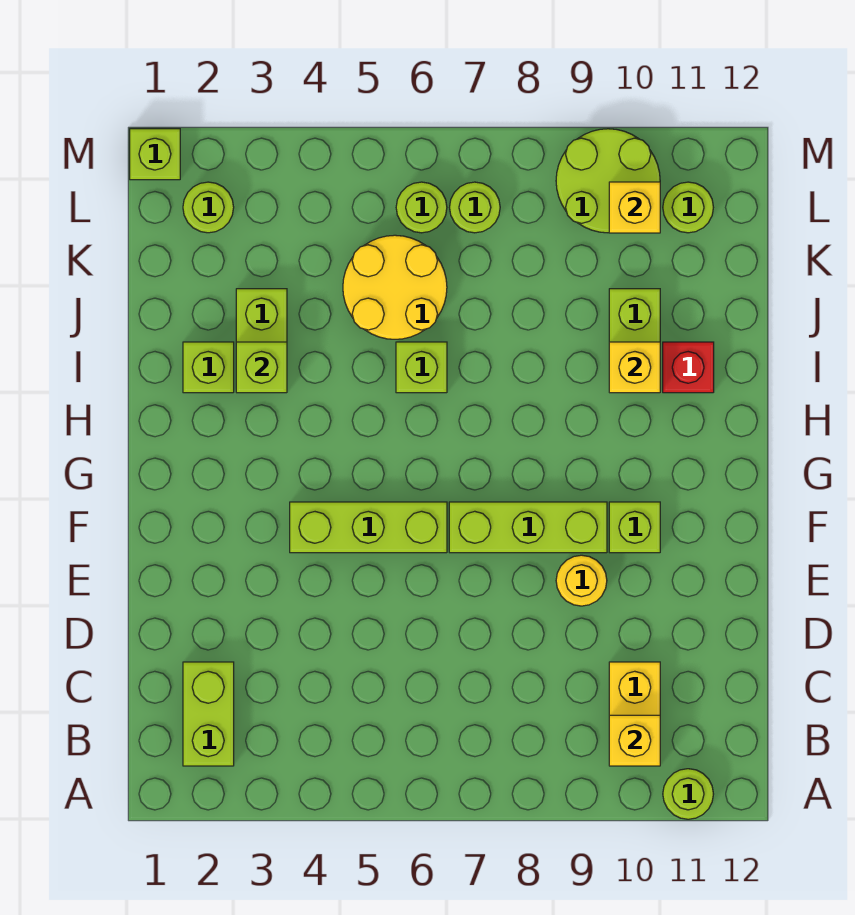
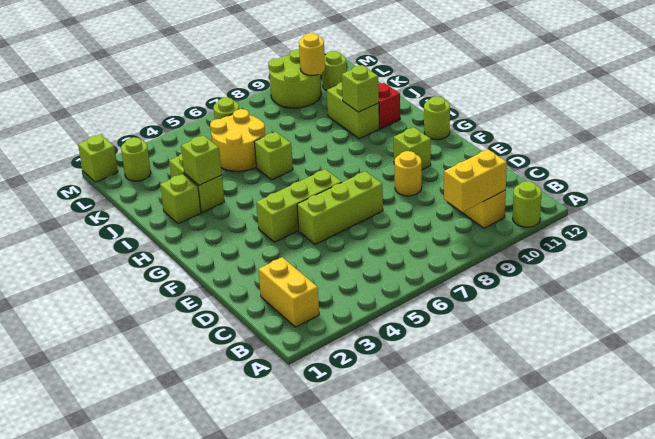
lime 1x2 brick [183,662,234,766] -> yellow 1x2 brick [258,257,319,327]
yellow 1x1 brick [609,715,660,766] -> yellow 1x2 brick [444,149,507,212]
lime 1x3 brick [449,502,607,553] -> lime 1x3 brick moved to [297,171,383,244]
yellow 1x1 brick [609,342,660,393] -> lime 1x1 brick [342,65,379,112]
lime 1x1 round brick [450,182,500,233] -> lime 1x1 round brick moved to [424,96,450,140]
yellow 1x1 brick [609,182,660,233] -> yellow 1x1 round brick [299,33,325,75]

